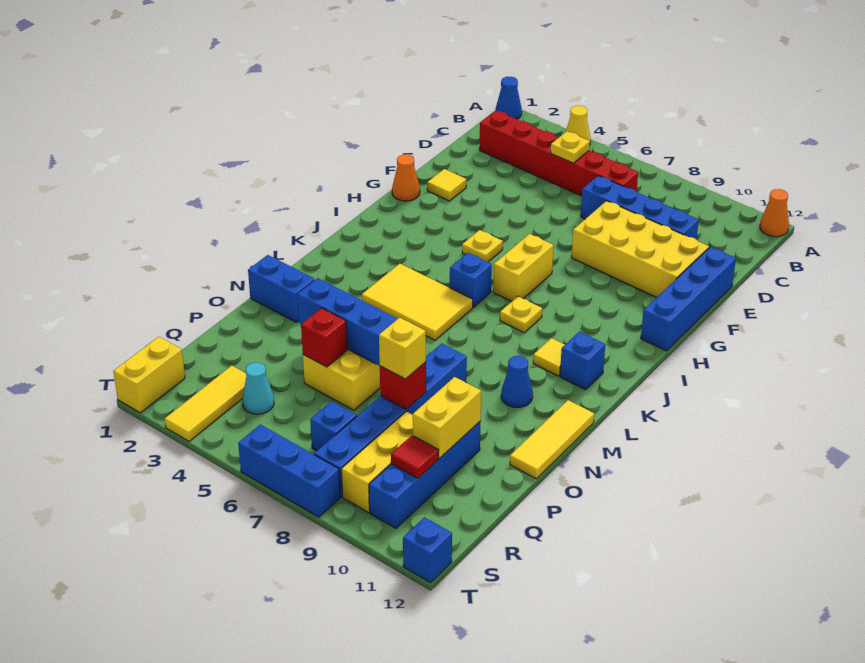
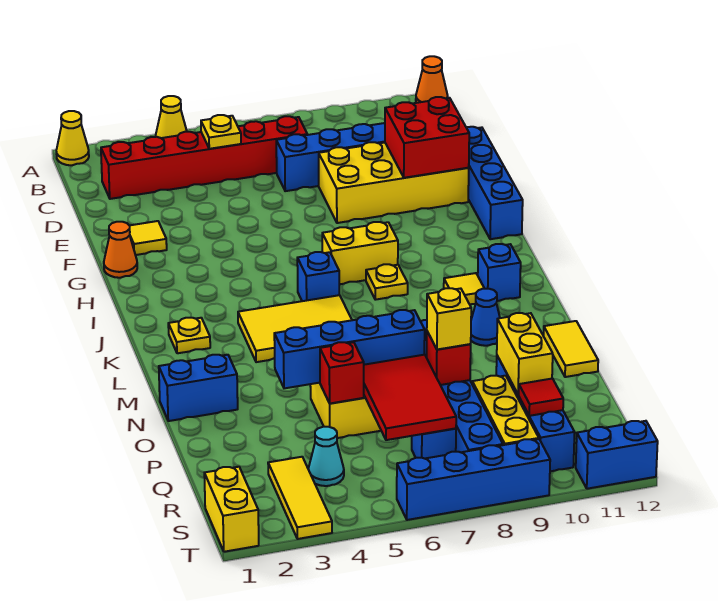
blue 1x1 cone [495,77,522,119] -> yellow 1x1 cone [56,111,89,165]
none -> red 2x2 brick [385,97,469,178]
yellow 1x1 plate [462,230,503,262] -> yellow 1x1 plate moved to [168,318,210,353]
yellow 1x2 brick [493,234,554,301] -> yellow 1x2 brick turned to [322,222,398,284]
yellow 1x3 tile [510,400,594,479] -> yellow 1x2 tile [544,321,598,377]
none -> red 2x3 tile [364,355,456,440]
blue 1x3 brick [238,424,340,517] -> blue 1x4 brick [397,439,550,520]
blue 1x1 brick [403,517,452,583] -> blue 1x2 brick [576,421,658,489]

